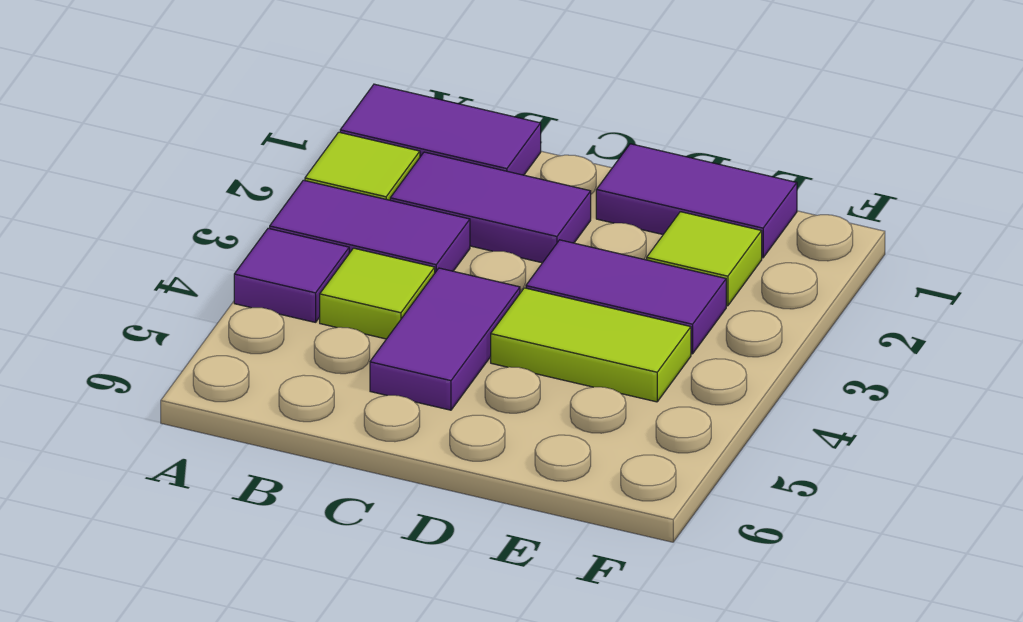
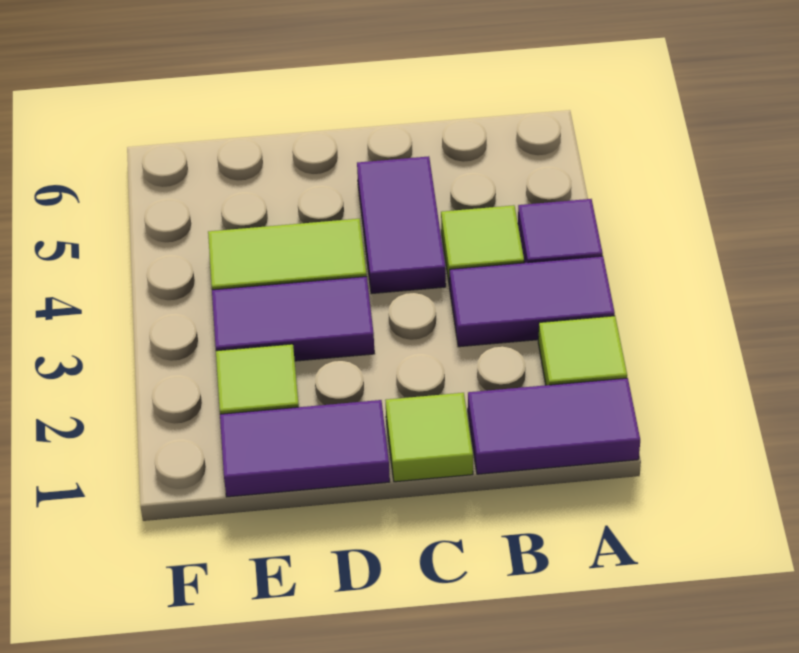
purple 1x2 tile [390,152,591,263] -> none
none -> lime 1x1 tile [386,393,473,482]

